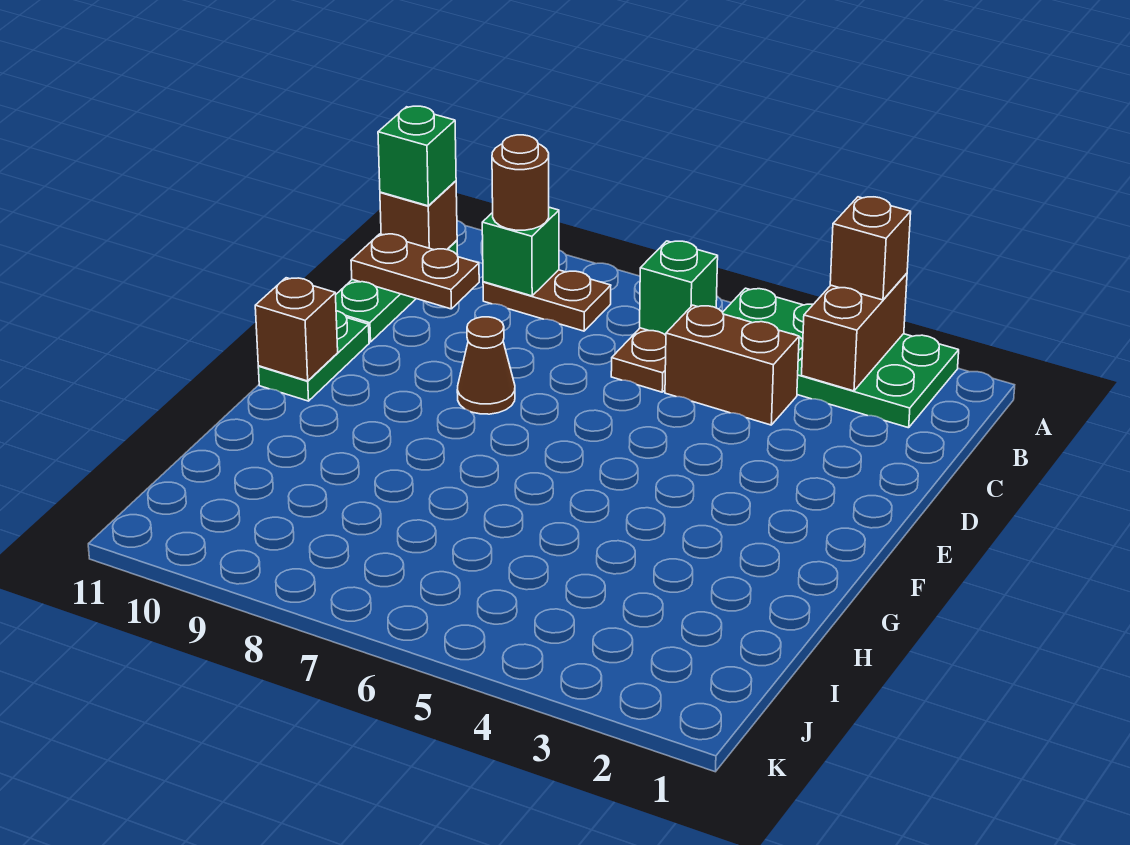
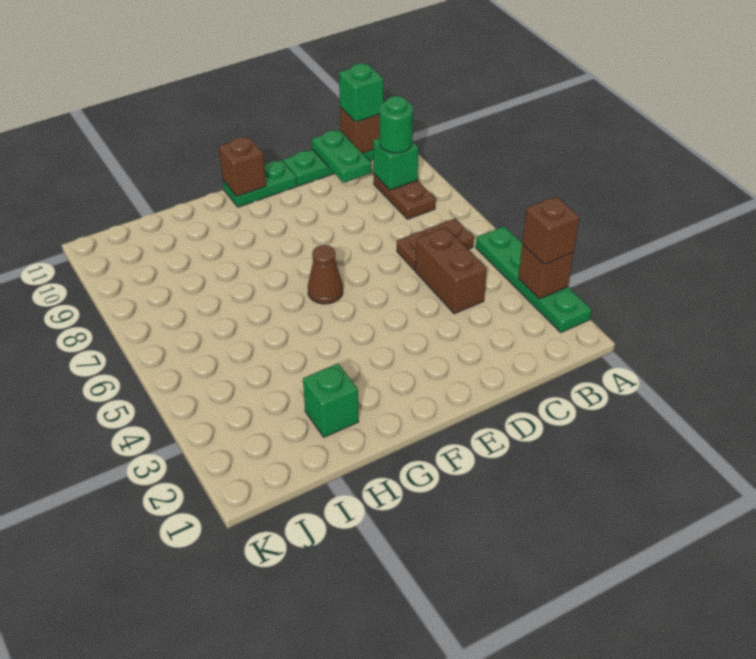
green 2x4 plate [723,288,959,428] -> green 1x4 plate [476,226,591,332]
brown 1x2 brick [802,273,907,391] -> brown 1x1 brick [518,244,574,299]
green 1x1 brick [640,241,718,335] -> green 1x1 brick moved to [303,364,359,437]
brown 1x1 round brick [492,135,549,230] -> green 1x1 round brick [379,96,413,153]
brown 1x2 plate [351,234,479,309] -> green 1x2 plate [312,130,371,183]
brown 1x1 cone [457,317,515,414] -> brown 1x1 cone moved to [308,245,343,304]

